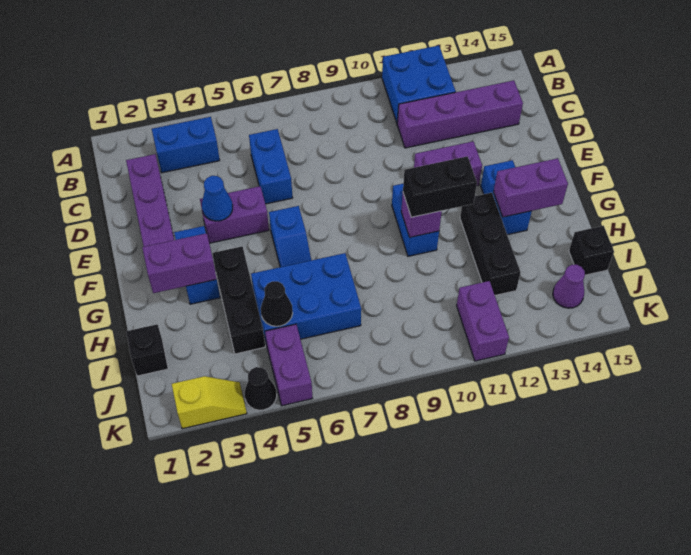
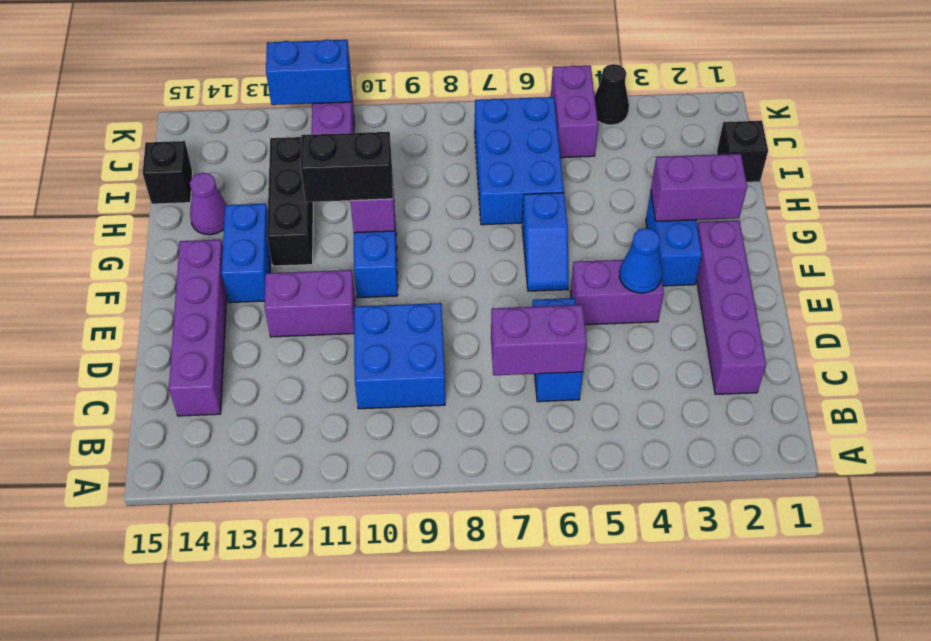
blue 2x2 brick [382,46,456,123] -> blue 2x2 brick moved to [354,303,445,409]
blue 1x2 brick [152,117,220,173] -> blue 1x2 brick moved to [266,39,351,105]
purple 1x4 brick [397,81,523,148] -> purple 1x4 brick turned to [169,240,227,416]
blue 1x2 slope [269,206,311,267] -> blue 1x2 slope turned to [522,193,569,291]
black 1x3 brick [212,246,265,354] -> none
purple 1x2 brick [494,158,568,217] -> purple 1x2 brick moved to [491,305,587,375]
blue 2x3 brick [251,253,361,345] -> blue 2x3 brick turned to [475,97,564,225]
black 1x1 cone [261,281,293,326] -> none
purple 1x1 cone [553,265,585,308] -> purple 1x1 cone moved to [190,173,227,235]
yellow 1x2 slope [172,376,247,429] -> none

